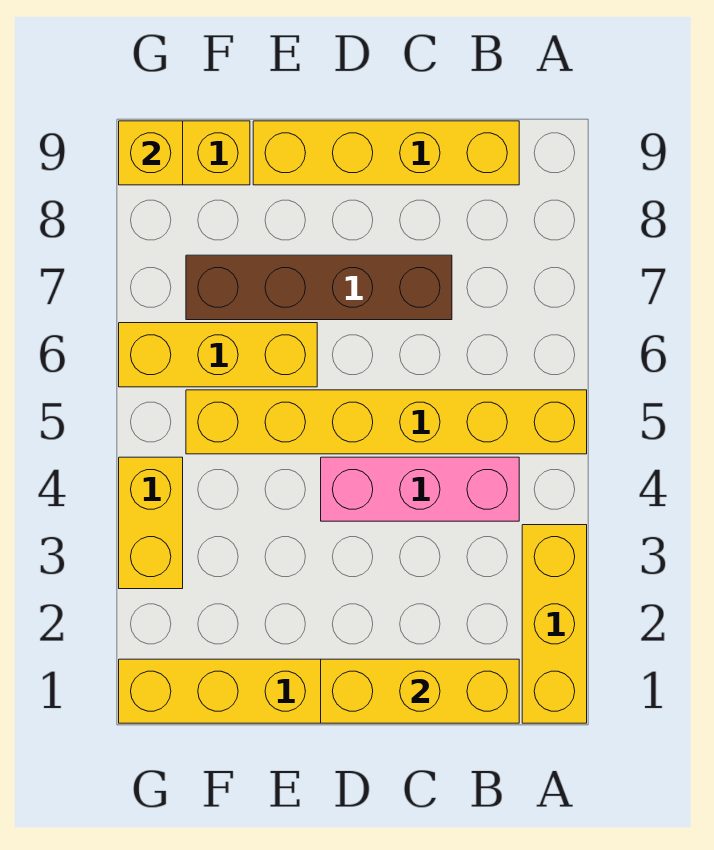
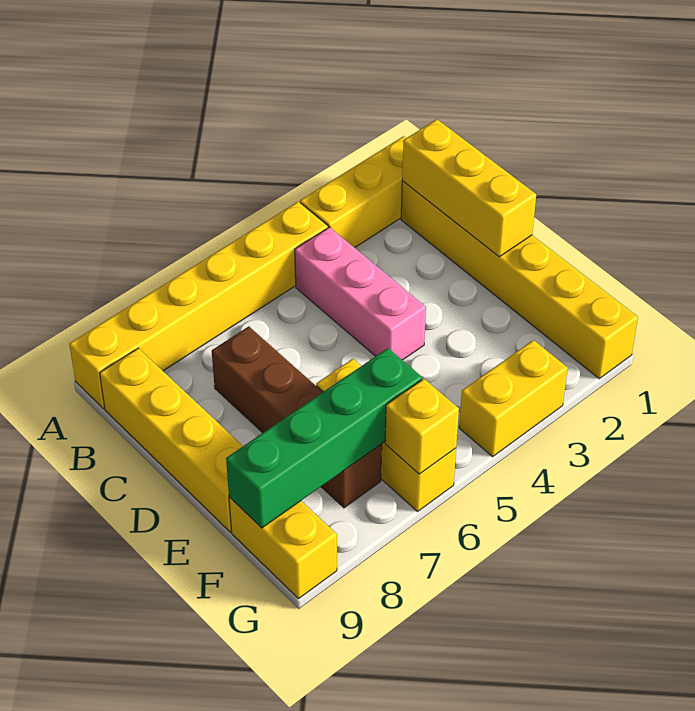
yellow 1x6 brick [186,390,587,454] -> yellow 1x6 brick turned to [69,201,328,409]
none -> green 1x4 brick [226,348,422,528]
yellow 1x1 brick [119,121,183,185] -> yellow 1x1 brick moved to [385,379,459,474]

